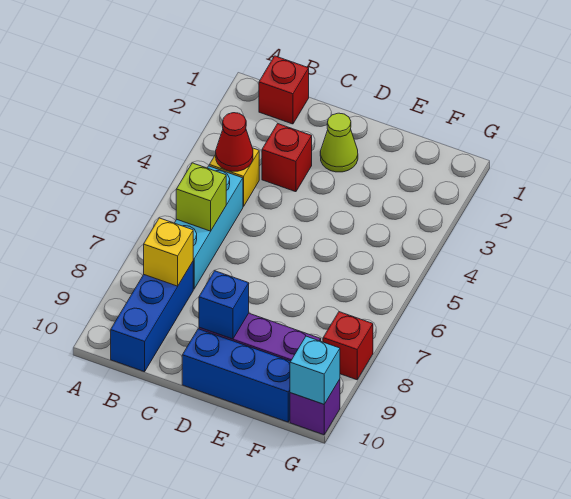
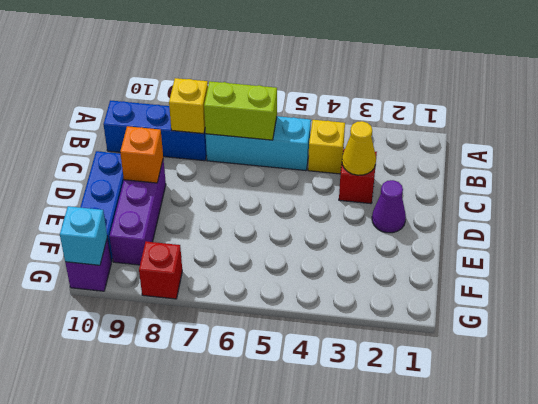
red 1x1 brick [259,56,309,124] -> none
red 1x1 cone [216,113,253,171] -> none
lime 1x1 brick [176,163,226,231] -> lime 1x2 brick [204,81,277,140]
none -> yellow 1x1 cone [342,121,376,175]
lime 1x1 cone [320,113,358,172] -> purple 1x1 cone [372,180,406,233]
blue 1x1 brick [199,271,249,339] -> orange 1x1 brick [120,126,163,183]

